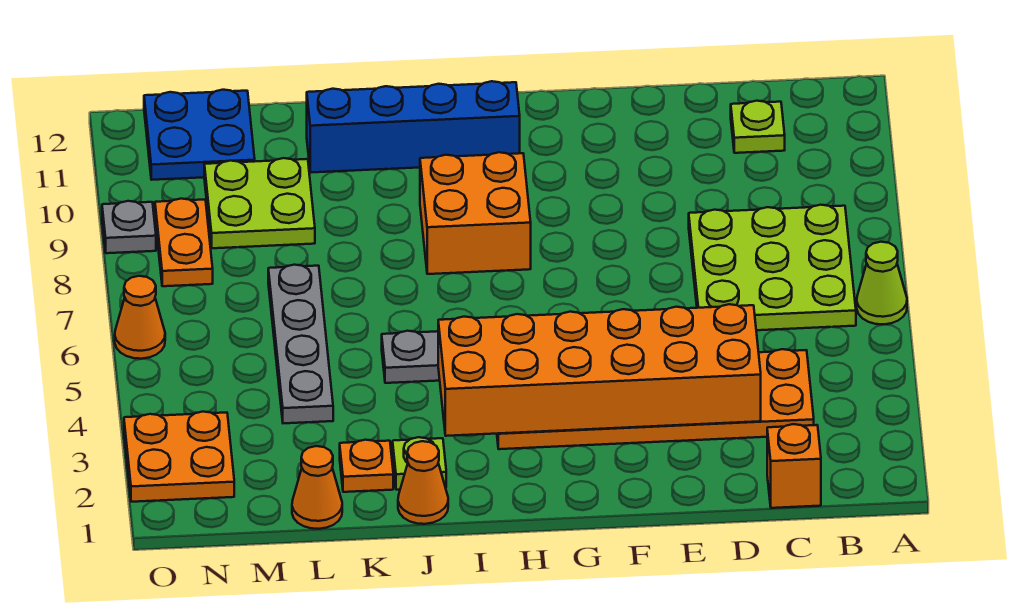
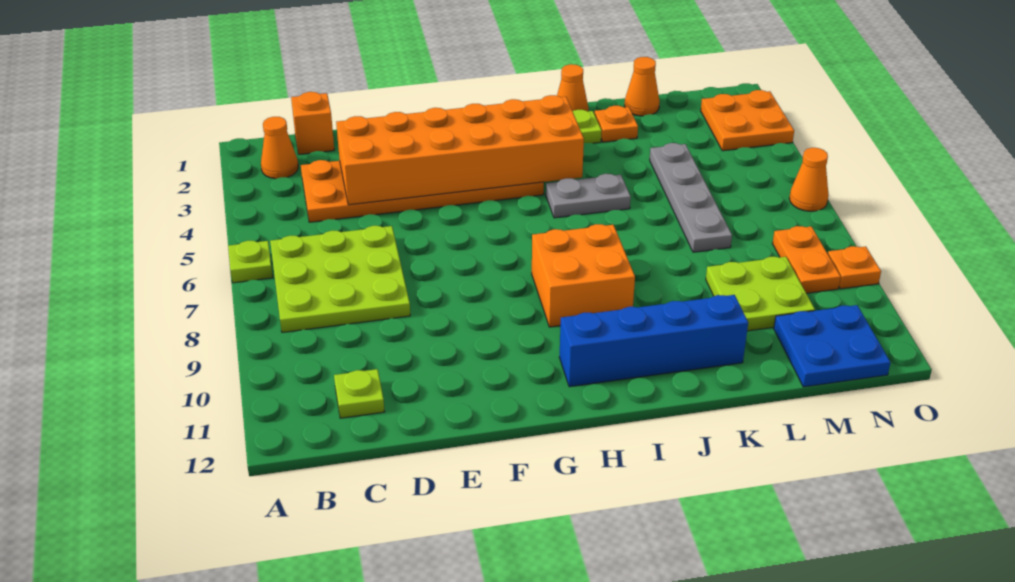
lime 1x1 cone [857,242,907,324] -> lime 1x1 plate [228,241,273,283]
none -> orange 1x1 cone [261,117,298,179]
grey 1x1 plate [102,201,156,253] -> orange 1x1 plate [828,246,881,289]

